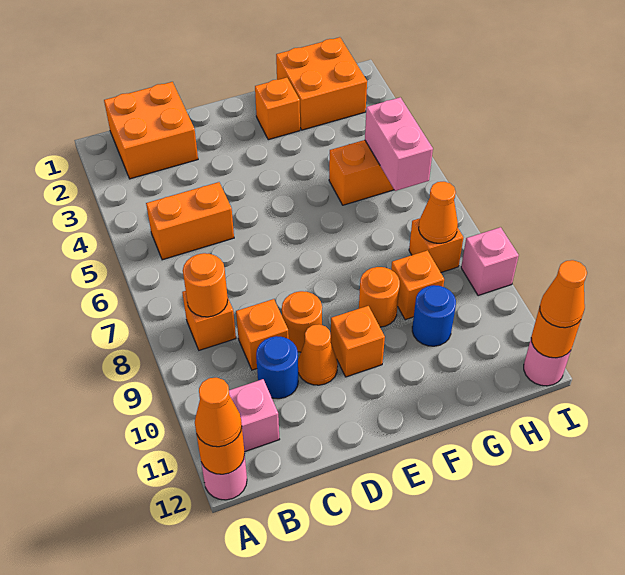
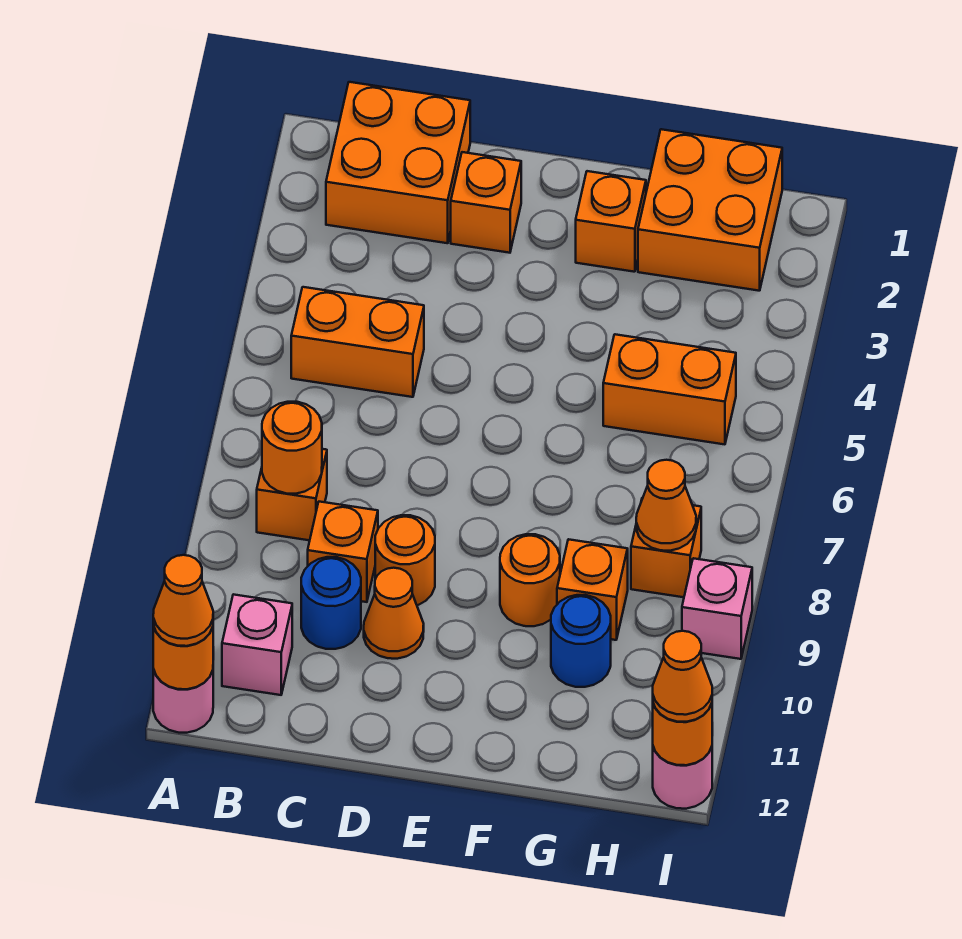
orange 1x1 brick [331,306,385,377] -> orange 1x1 brick moved to [451,152,521,253]
pink 1x2 brick [365,97,433,191] -> none

